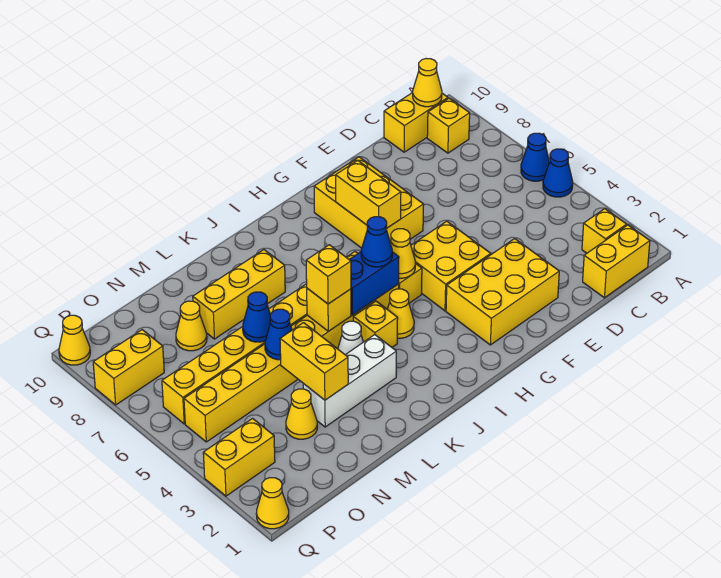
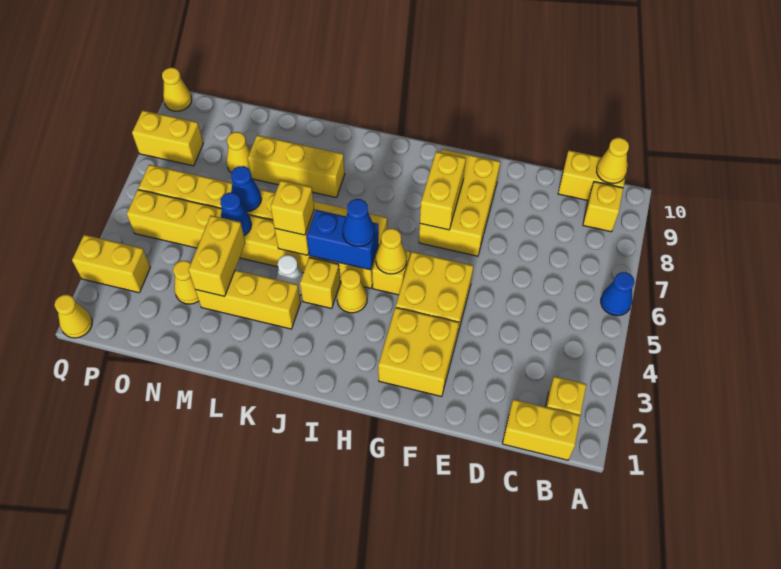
blue 1x1 cone [543,149,573,197] -> none
yellow 2x3 brick [446,239,559,345] -> yellow 2x2 brick [378,307,459,397]
white 1x3 brick [303,335,396,427] -> yellow 1x3 brick [195,270,301,329]

